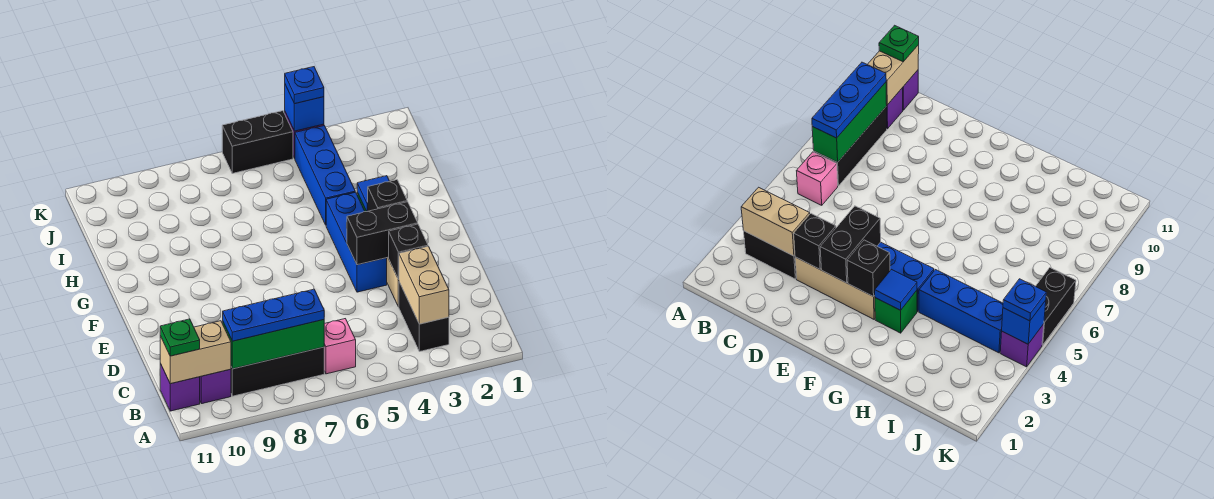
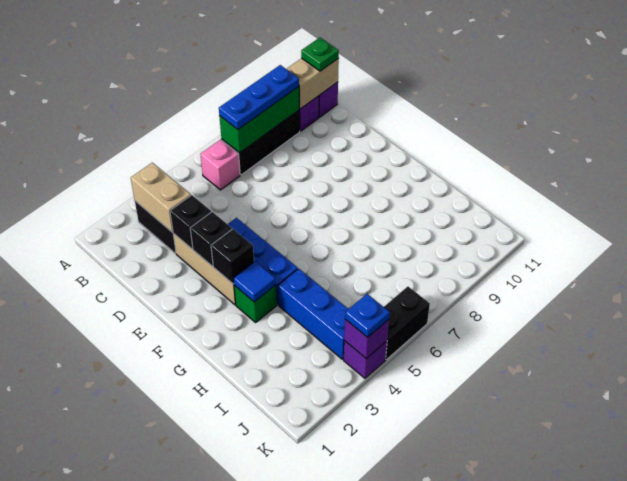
black 1x2 brick [347,202,418,265] -> black 1x1 brick [190,212,232,266]
blue 1x1 brick [285,85,324,131] -> purple 1x1 brick [344,319,389,359]

